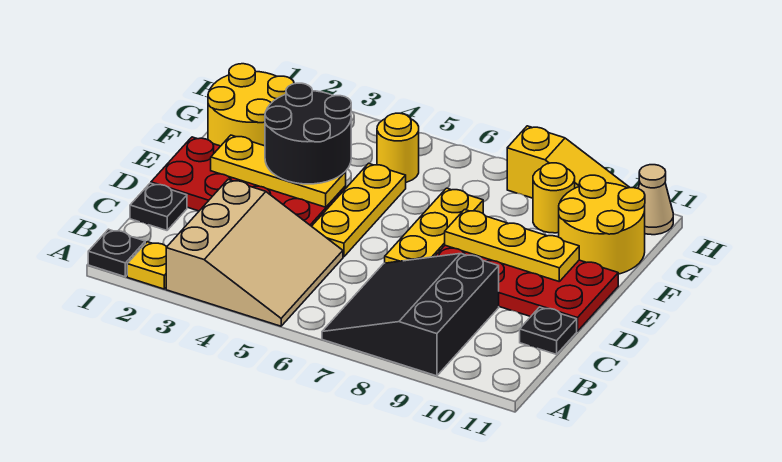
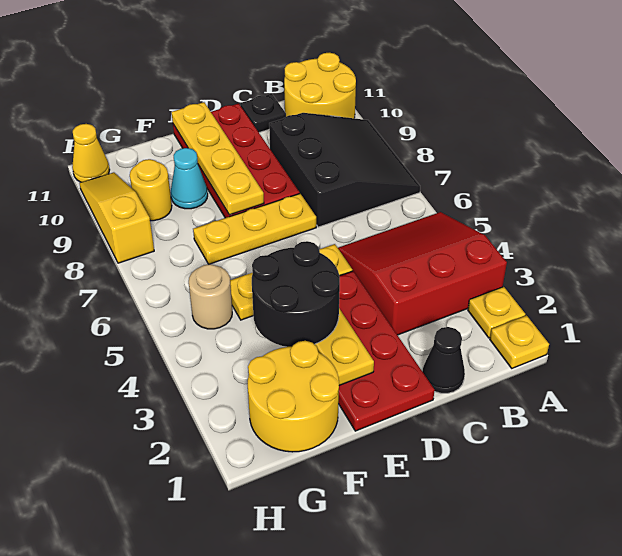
black 1x1 plate [88,229,145,277] -> yellow 1x1 plate [490,316,549,368]
tan 3x3 slope [166,180,343,326] -> red 3x3 slope [338,212,507,335]
black 3x3 slope [322,254,499,376] -> black 3x3 slope turned to [269,113,420,227]
black 1x1 plate [130,183,187,230] -> black 1x1 cone [422,327,465,393]
yellow 1x3 plate [445,210,579,281] -> yellow 1x4 plate [172,102,264,215]
none -> cyan 1x1 cone [171,148,208,209]
yellow 2x2 round brick [559,175,645,274] -> yellow 2x2 round brick moved to [284,52,356,118]
yellow 1x1 round brick [377,113,419,182] -> tan 1x1 round brick [189,264,232,329]
tan 1x1 cone [638,165,673,235] -> yellow 1x1 cone [72,124,110,182]

